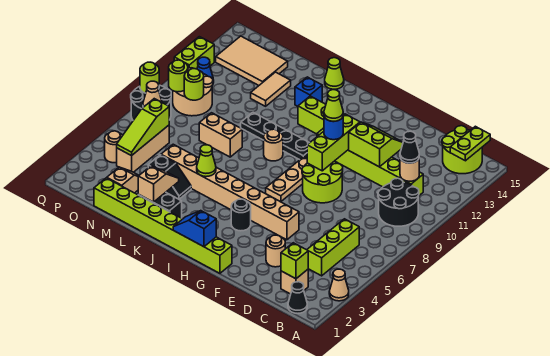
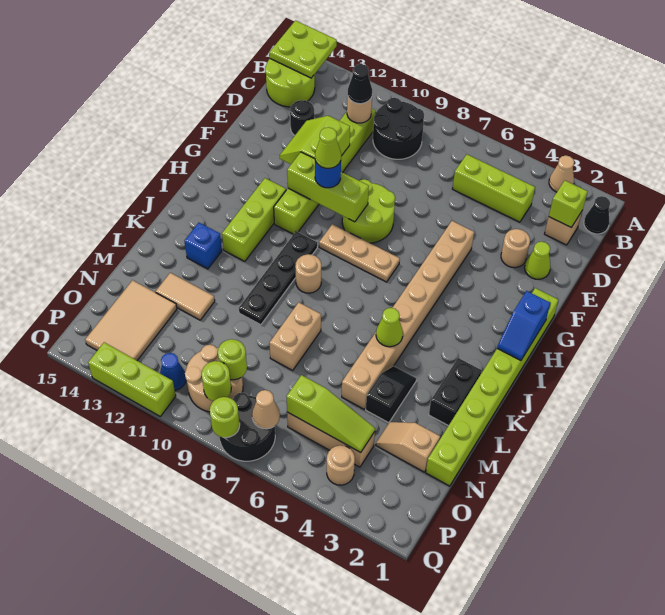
lime 1x2 plate [450,126,490,161] -> lime 2x2 plate [269,20,337,78]
black 1x1 round brick [231,199,251,231] -> black 1x1 round brick moved to [290,100,314,135]
lime 1x1 cone [325,58,344,89] -> lime 1x1 cone moved to [525,242,550,279]
tan 1x2 slope [138,166,179,202] -> none
lime 1x2 brick [174,37,214,69] -> lime 1x3 brick [88,342,176,416]

